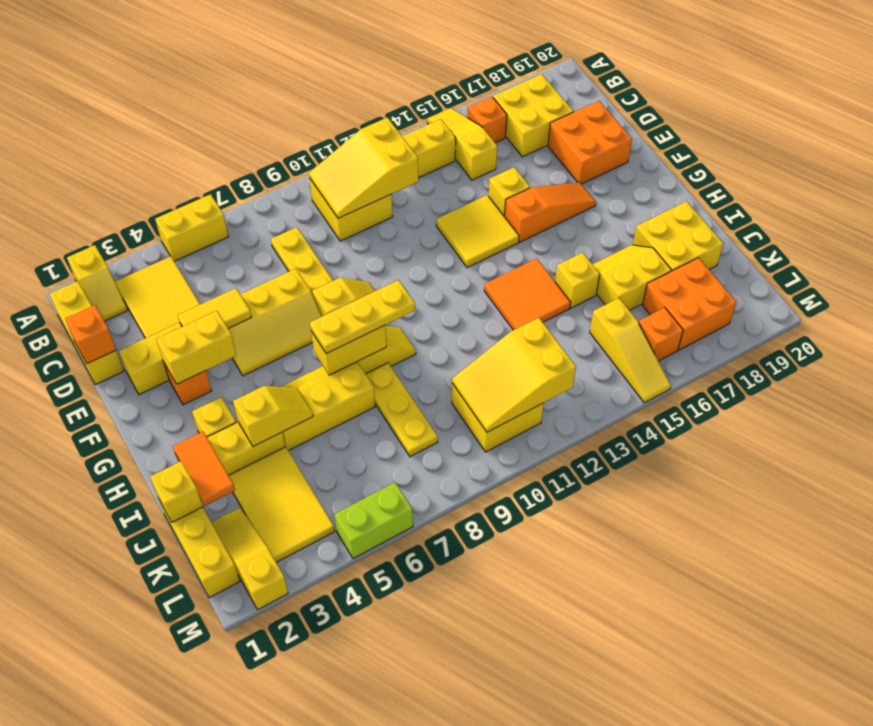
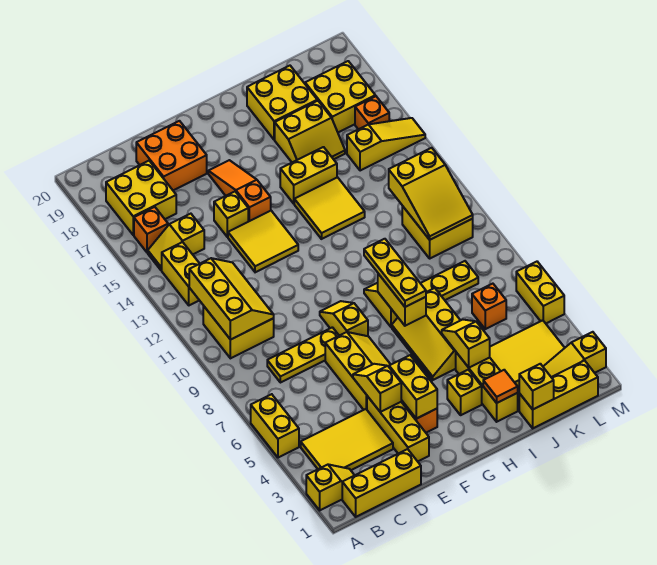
yellow 1x3 slope [427,108,497,180] -> yellow 1x2 slope [148,214,204,270]
yellow 2x3 slope [309,118,418,218] -> yellow 2x3 slope turned to [189,258,274,340]
orange 1x1 brick [65,305,116,364] -> orange 1x1 brick moved to [472,284,506,329]
yellow 1x2 tile [178,288,251,328] -> yellow 1x2 slope [353,364,401,412]
orange 2x2 tile [484,259,571,330] -> yellow 2x2 tile [294,177,365,239]
orange 1x2 tile [173,432,235,506] -> orange 1x1 tile [483,370,518,403]
yellow 1x1 brick [555,253,600,308] -> yellow 1x2 brick [280,147,337,204]
yellow 2x2 slope [592,245,671,310] -> yellow 2x2 slope turned to [275,101,345,162]
orange 2x2 brick [642,258,736,350] -> yellow 2x2 brick [305,61,375,132]
lime 1x2 brick [334,482,413,559] -> yellow 1x2 brick [516,262,564,323]

